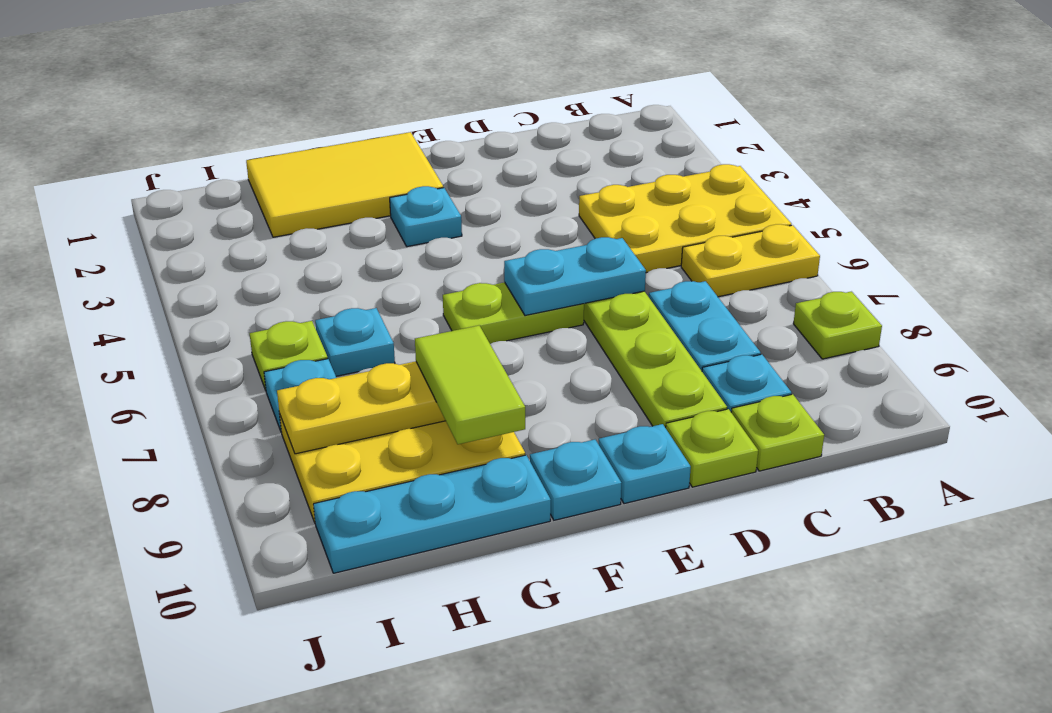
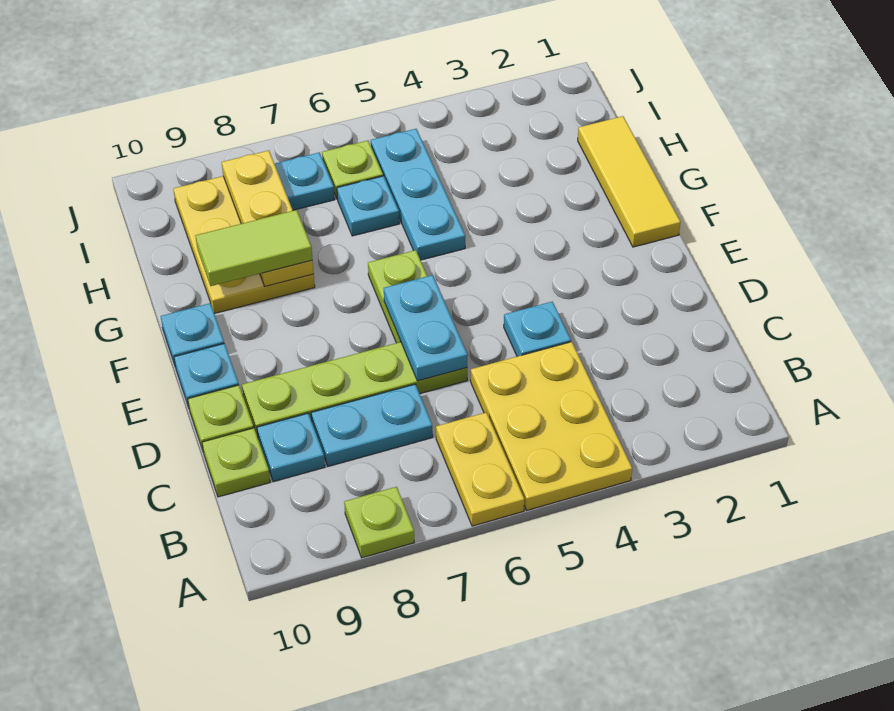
yellow 2x3 tile [246,132,443,237] -> yellow 1x3 tile [578,116,681,247]
cyan 1x1 plate [390,186,462,247] -> cyan 1x1 plate moved to [504,302,571,356]
cyan 1x3 plate [313,455,551,573] -> cyan 1x3 plate moved to [371,129,465,260]

